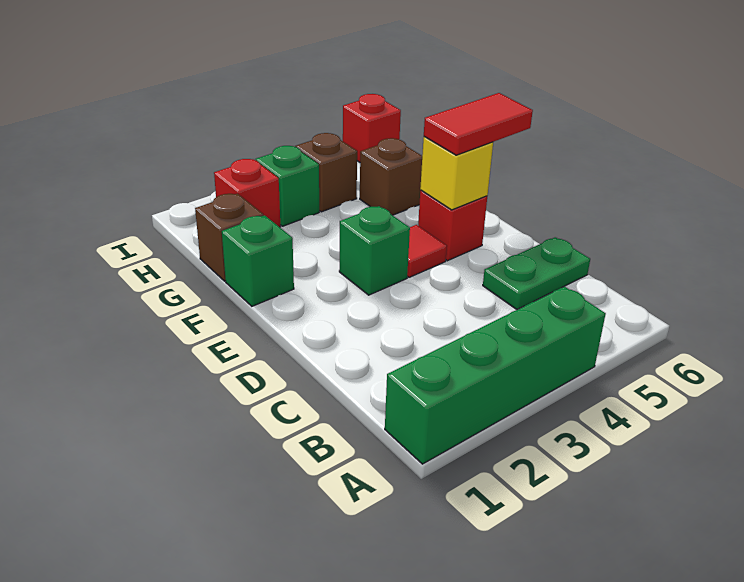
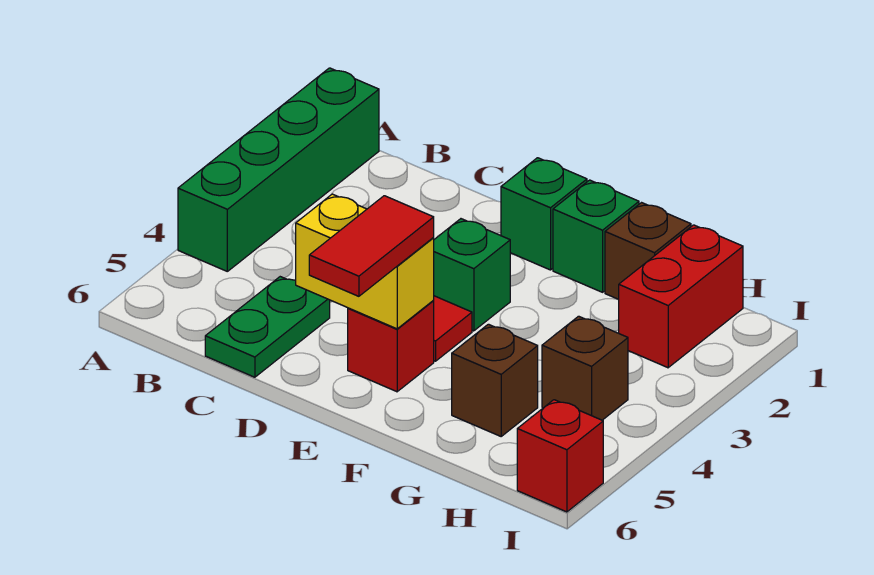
yellow 1x1 brick [420,137,493,210] -> yellow 1x2 brick [296,194,434,329]
red 1x1 brick [214,159,280,227] -> red 1x2 brick [618,225,743,368]
green 1x1 brick [256,146,319,226] -> green 1x1 brick moved to [501,158,587,270]

